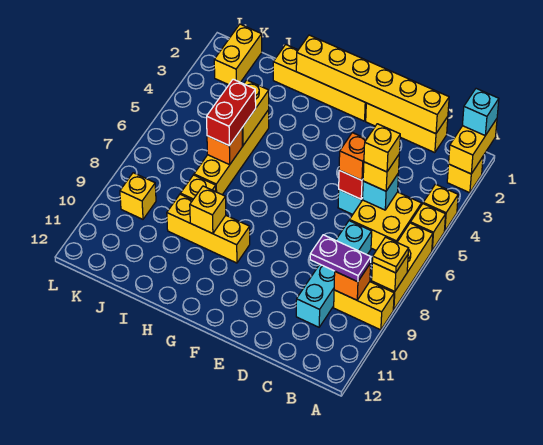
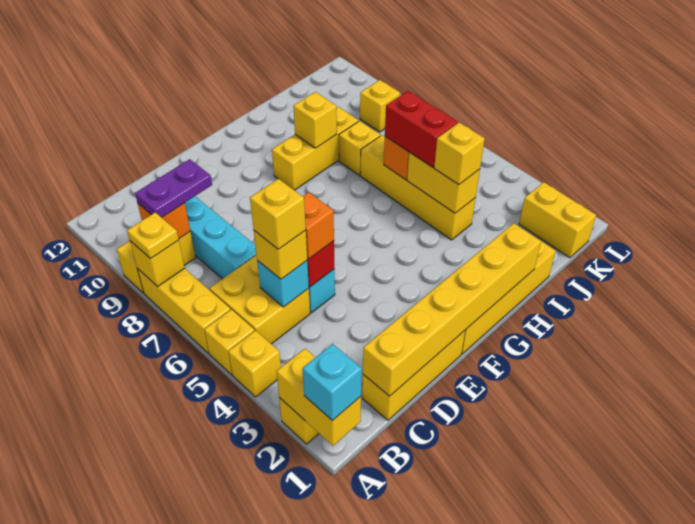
none -> yellow 1x1 brick [434,123,485,185]

